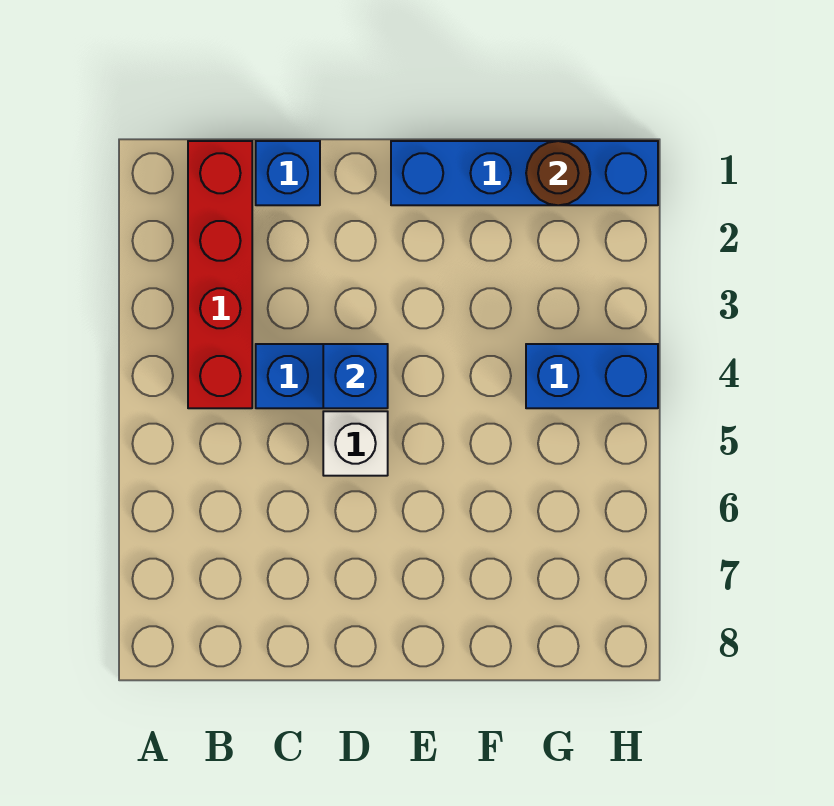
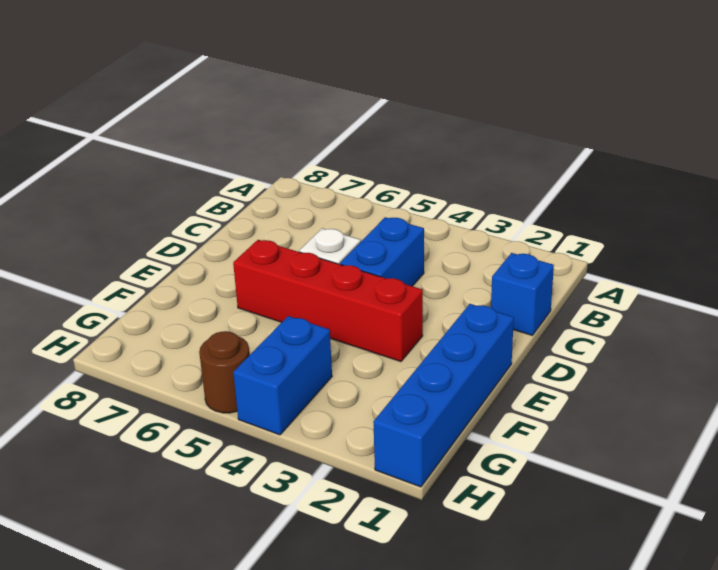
red 1x4 brick [188,141,252,408] -> red 1x4 brick moved to [233,240,423,362]
blue 1x1 brick [323,344,388,408] -> none
brown 1x1 round brick [526,141,590,205] -> brown 1x1 round brick moved to [199,331,250,413]

